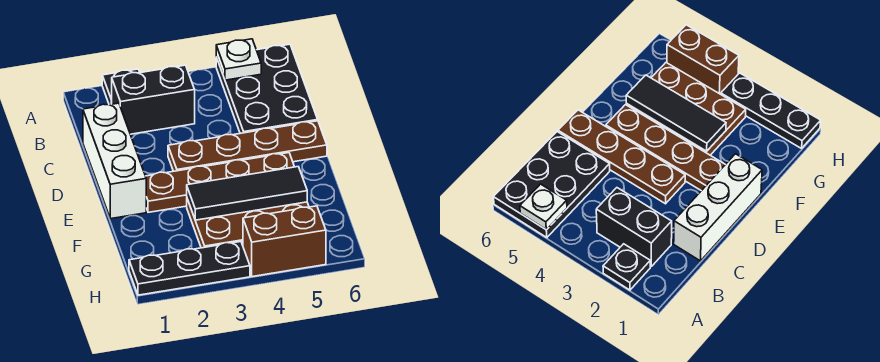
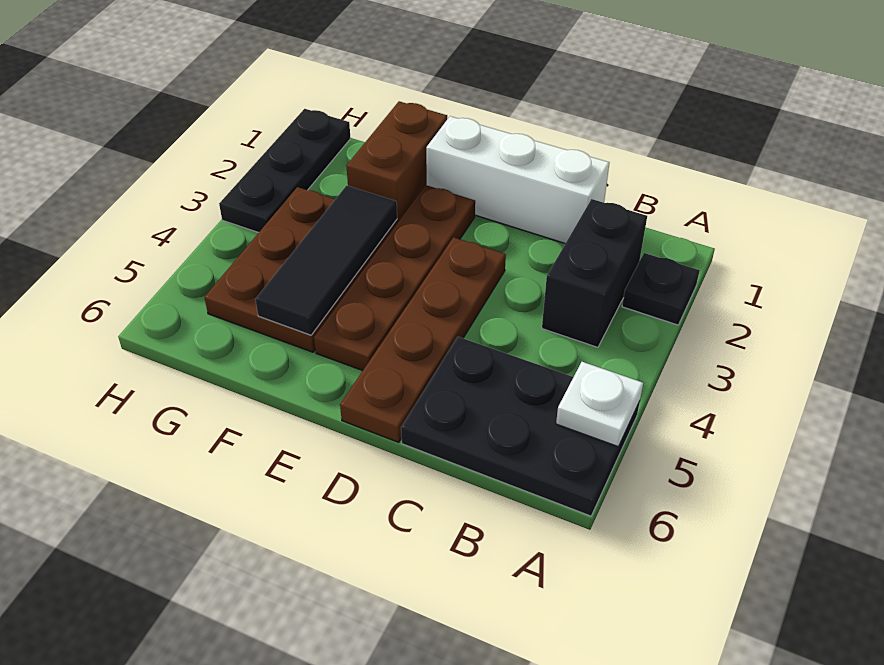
brown 1x2 brick [243,206,326,277] -> brown 1x2 brick moved to [346,101,447,223]

